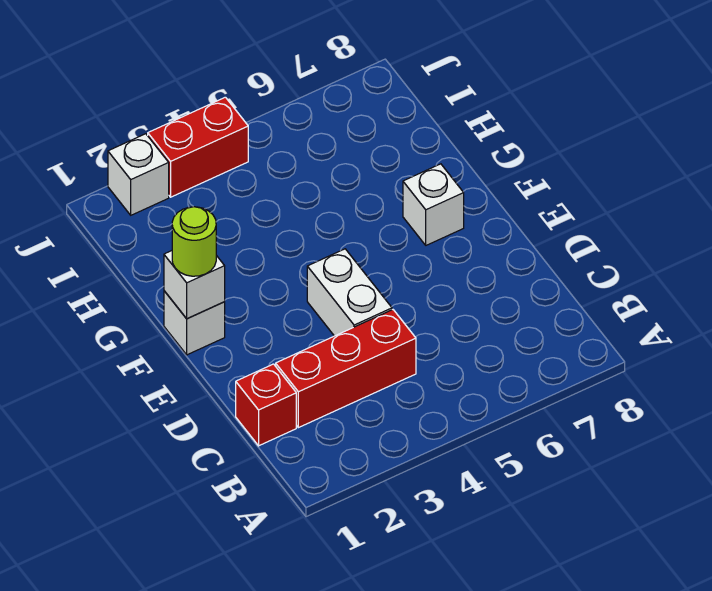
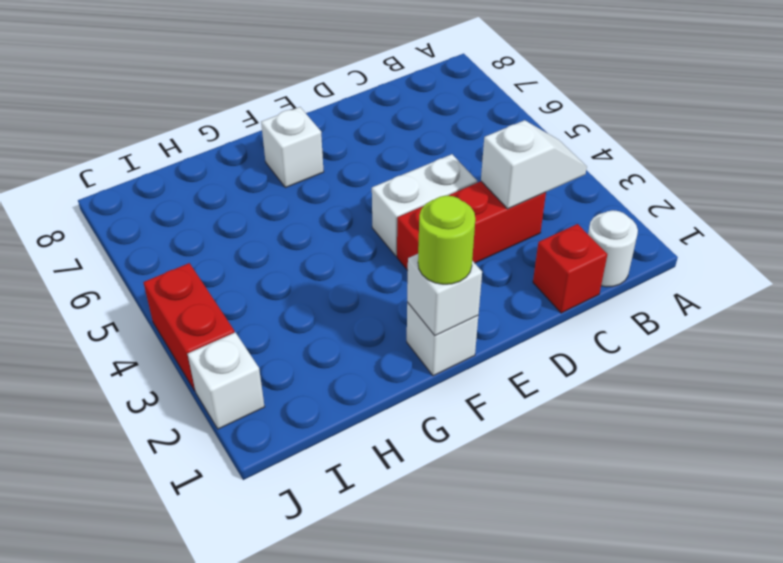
none -> white 1x1 round brick [588,210,638,287]
none -> white 1x2 slope [481,120,587,209]
red 1x3 brick [276,310,416,428] -> red 1x3 brick turned to [397,181,546,270]

